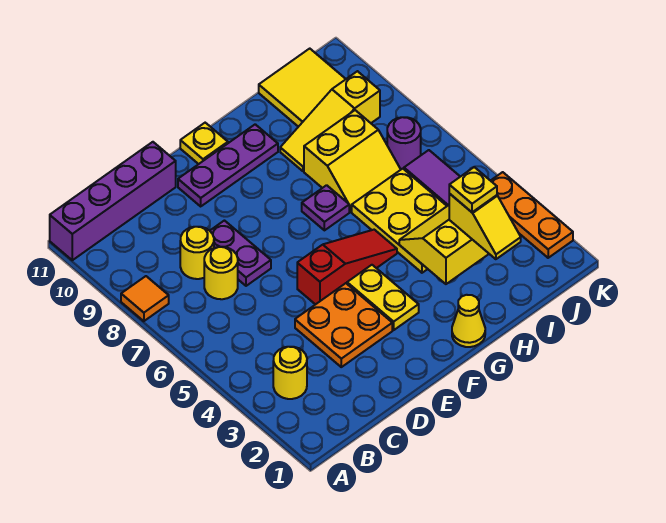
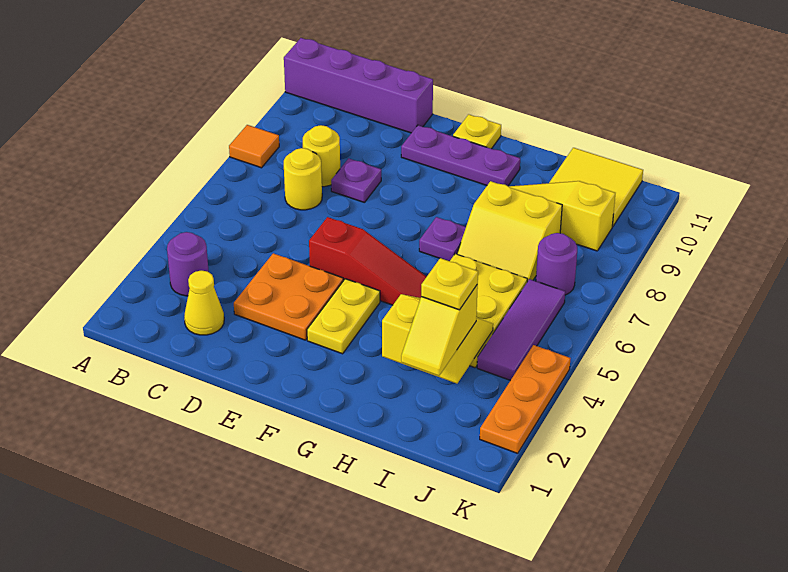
yellow 1x1 round brick [273,347,307,399] -> purple 1x1 round brick [167,232,209,296]
purple 1x2 plate [210,221,271,286] -> purple 1x1 plate [331,158,381,203]
yellow 1x1 cone [452,295,485,347] -> yellow 1x1 cone moved to [184,271,224,335]

